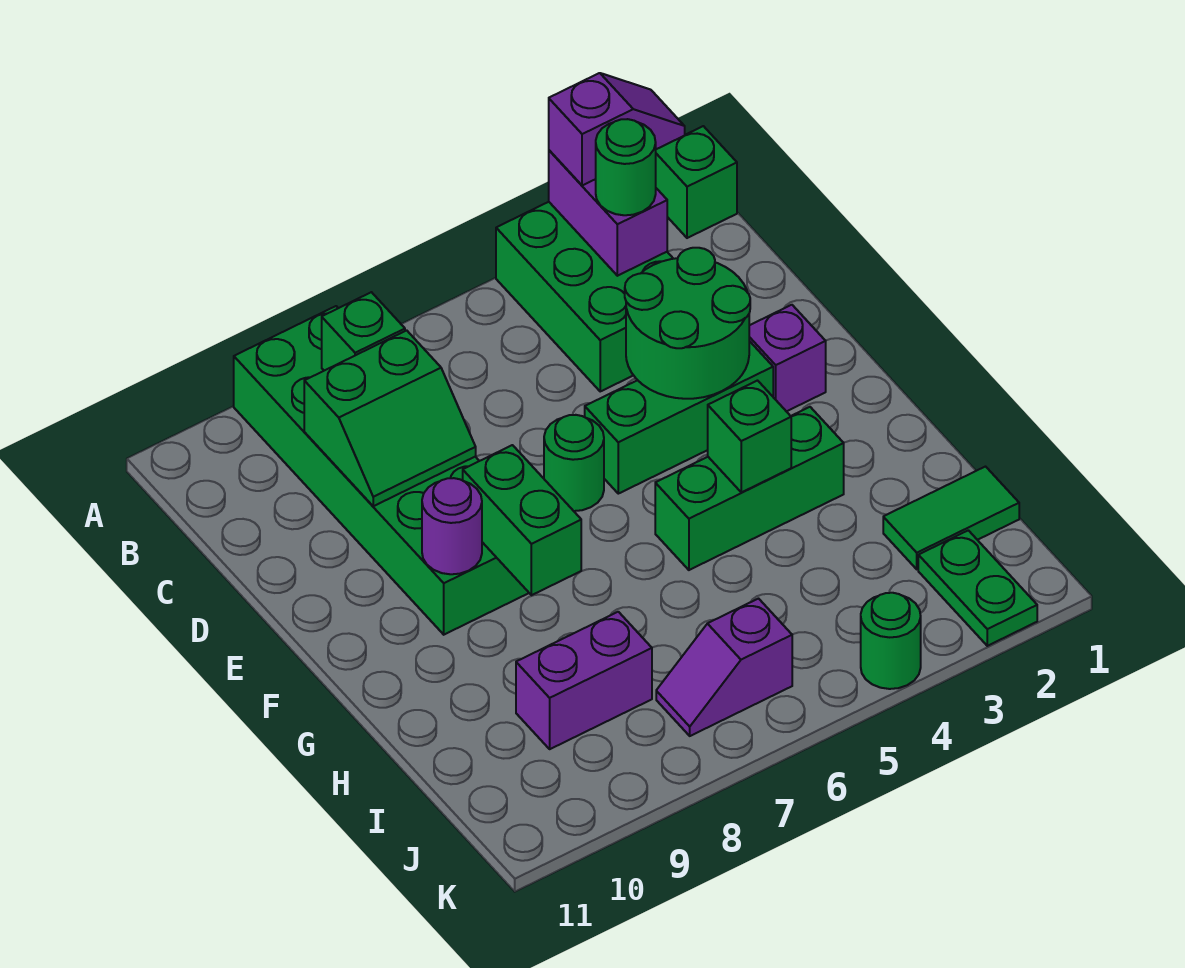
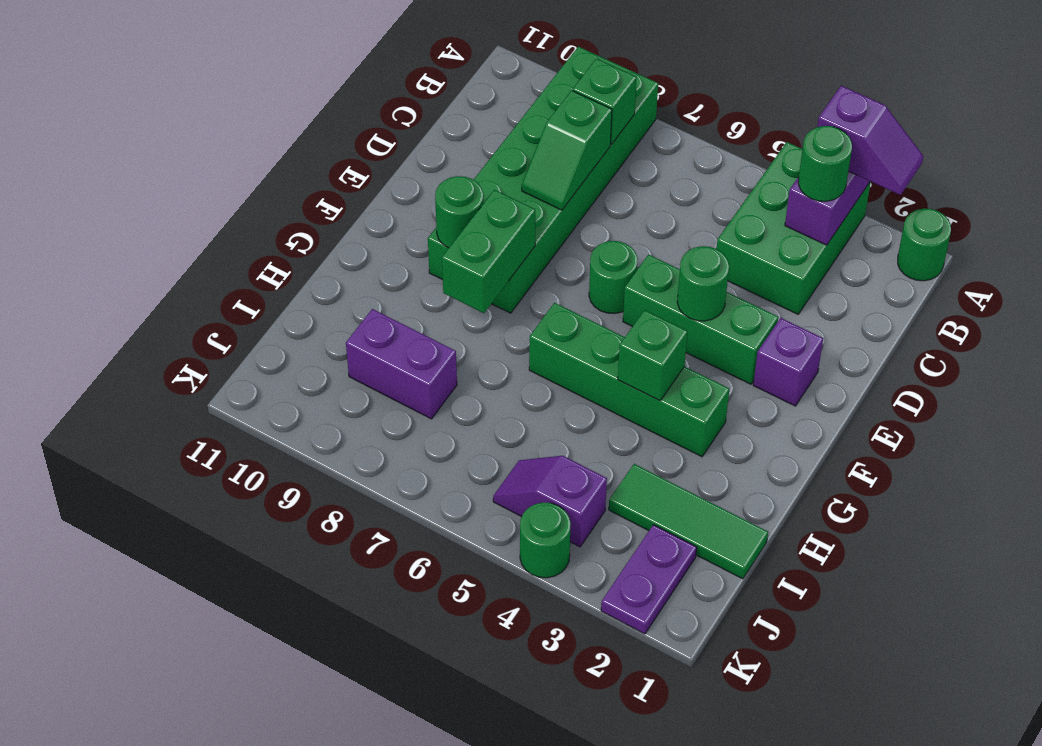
green 1x1 brick [656,126,737,238] -> green 1x1 round brick [898,208,951,281]
green 2x2 slope [304,330,476,506] -> green 1x2 slope [522,91,612,210]
green 2x2 round brick [625,248,750,399] -> green 1x1 round brick [677,246,729,321]
purple 1x1 round brick [422,478,482,574] -> green 1x1 round brick [435,176,483,248]
green 1x3 brick [655,407,844,570] -> green 1x4 brick [529,303,729,457]
green 1x2 tile [883,467,1019,569] -> green 1x3 tile [609,464,768,579]
green 1x2 plate [918,530,1037,646] -> purple 1x2 plate [601,525,697,634]
purple 1x2 slope [656,599,792,736] -> purple 1x2 slope moved to [493,456,607,547]

